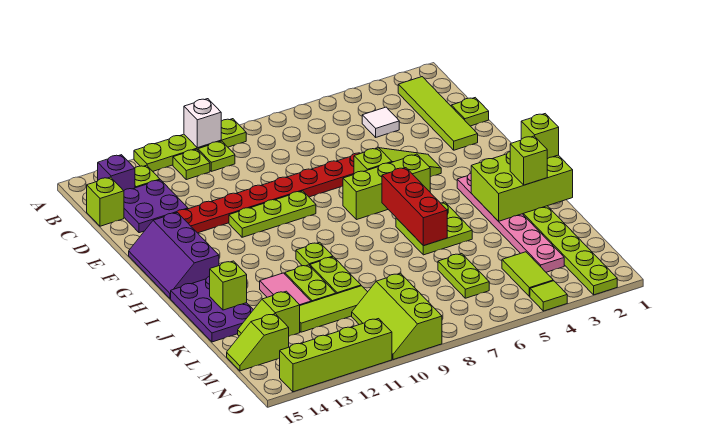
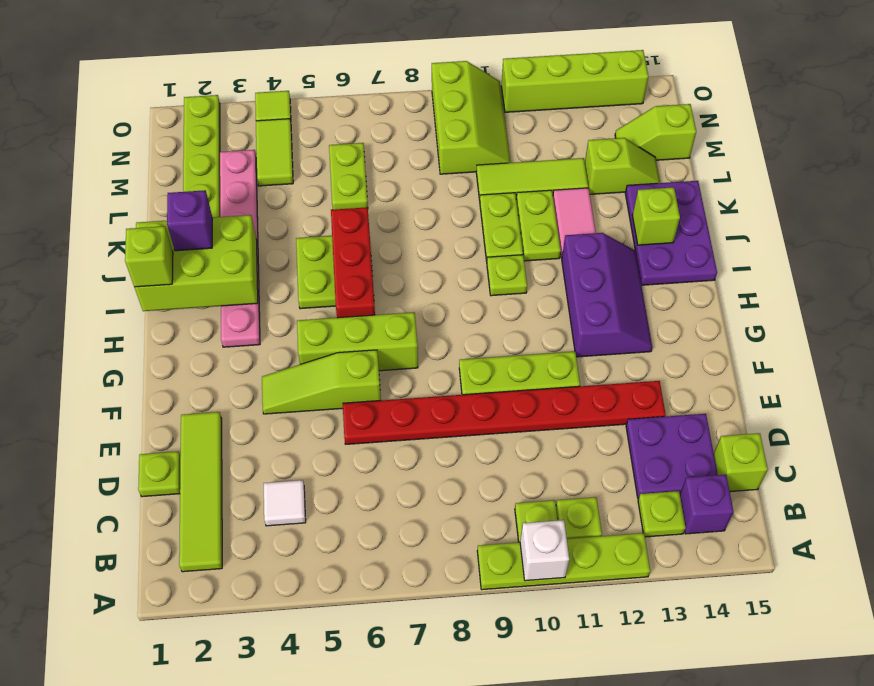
purple 2x3 slope [129,213,219,299] -> purple 2x3 slope moved to [562,233,652,357]
lime 1x1 brick [510,136,547,185] -> purple 1x1 brick [167,190,212,251]
lime 1x2 slope [227,314,289,371] -> lime 1x2 slope turned to [615,104,696,160]

